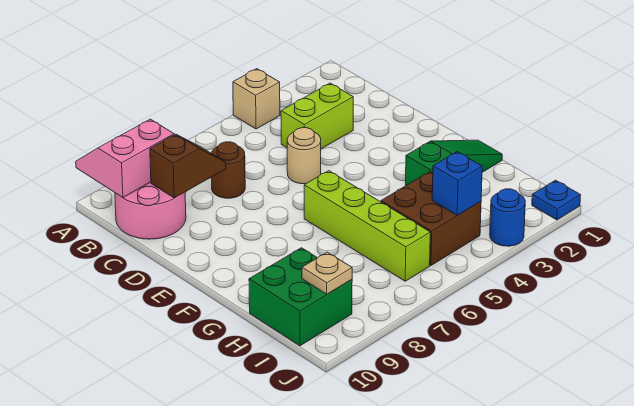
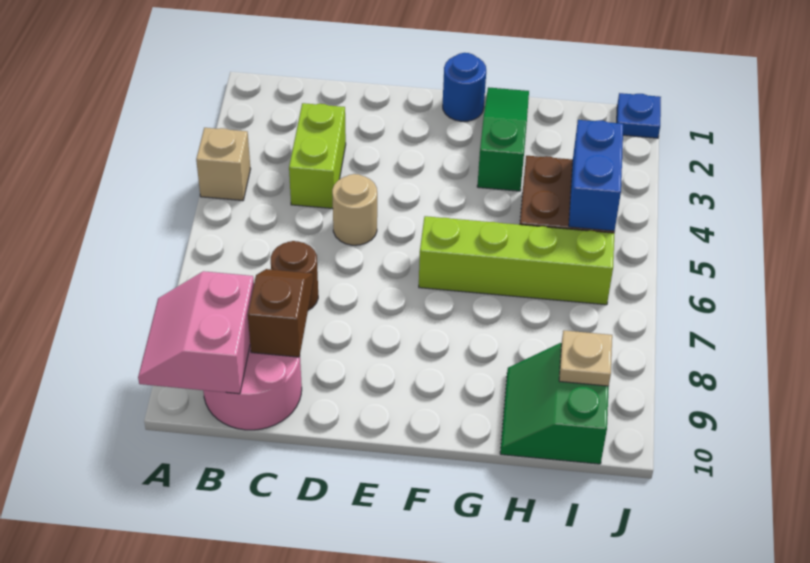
green 2x2 brick [249,248,352,346] -> green 2x2 slope [500,343,609,464]
blue 1x1 brick [432,152,482,215] -> blue 1x2 brick [569,120,623,231]
blue 1x1 round brick [490,189,525,246] -> blue 1x1 round brick moved to [443,53,486,121]

